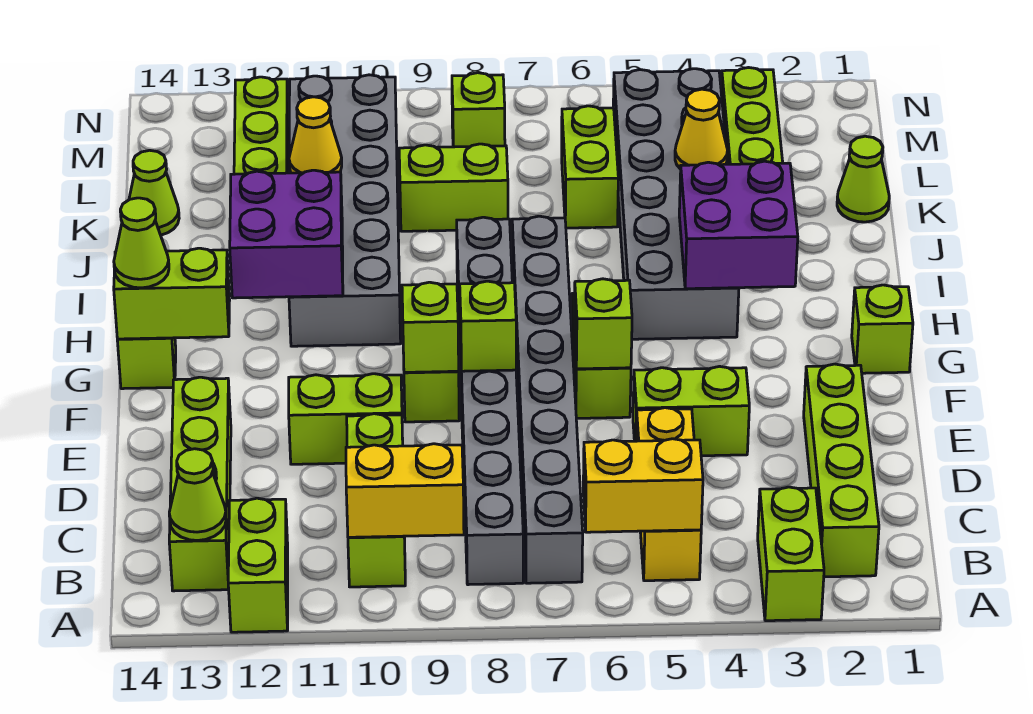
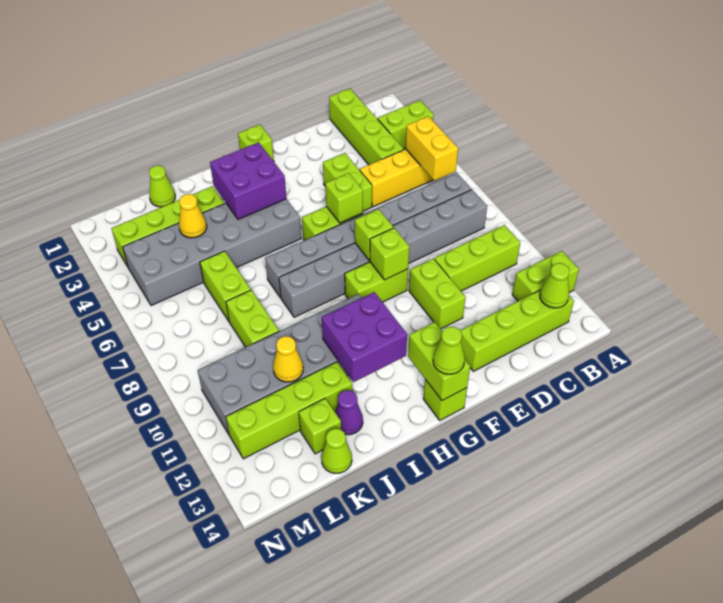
lime 1x4 brick [804,364,879,577] -> lime 1x4 brick turned to [329,89,404,165]
yellow 1x2 brick [346,444,464,537] -> none
none -> purple 1x1 cone [335,390,363,435]
lime 1x2 brick [562,106,618,228] -> lime 1x2 brick turned to [200,251,251,321]
lime 1x1 brick [452,73,505,147] -> lime 1x1 brick moved to [299,399,341,454]

